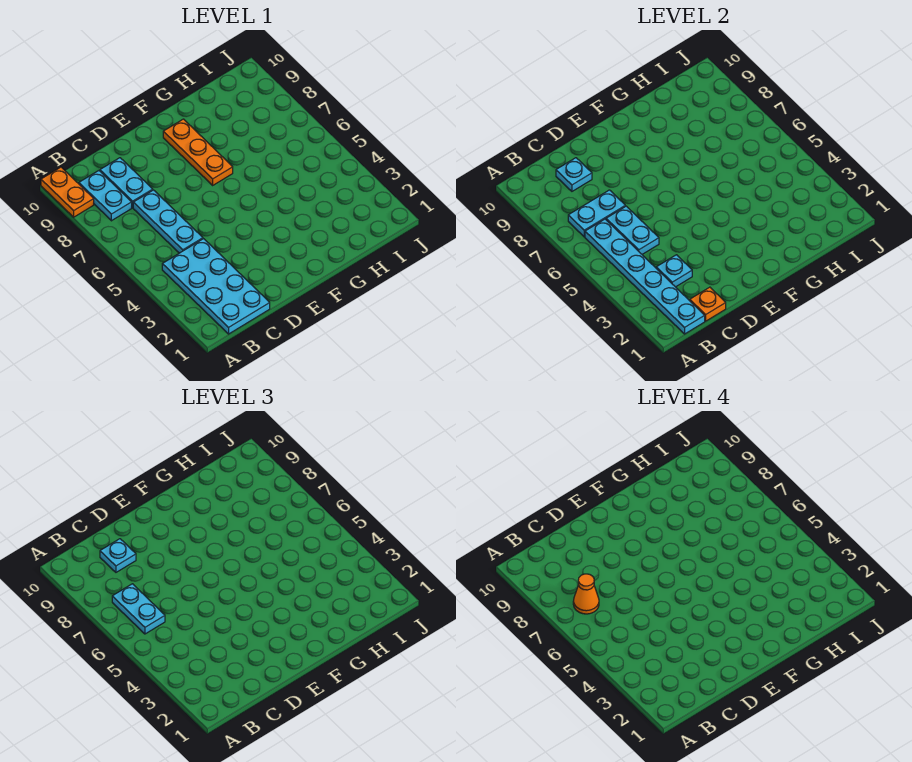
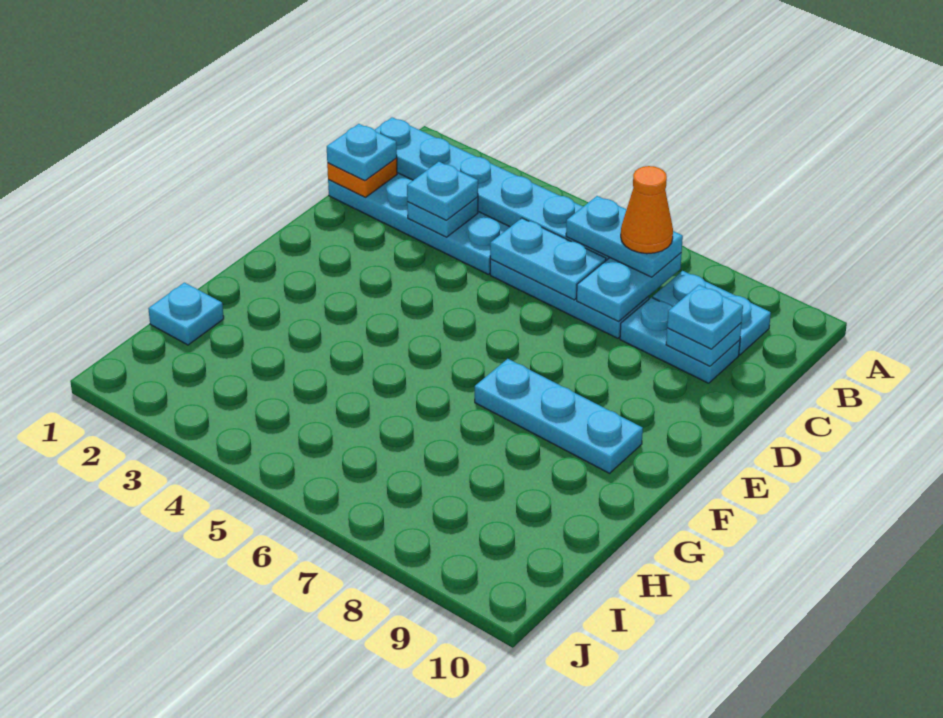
orange 1x2 plate [41,167,94,217] -> none
none -> cyan 1x1 plate [327,124,397,181]
none -> cyan 1x1 plate [407,162,478,220]
orange 1x3 plate [163,119,233,185] -> cyan 1x3 plate [475,359,643,473]
none -> cyan 1x1 plate [148,282,224,345]

